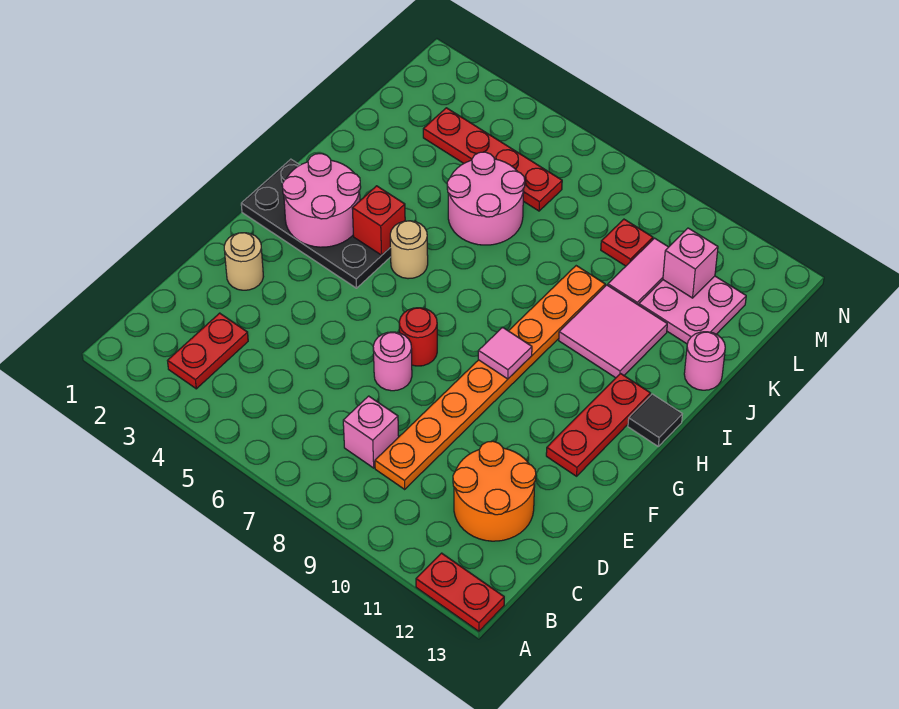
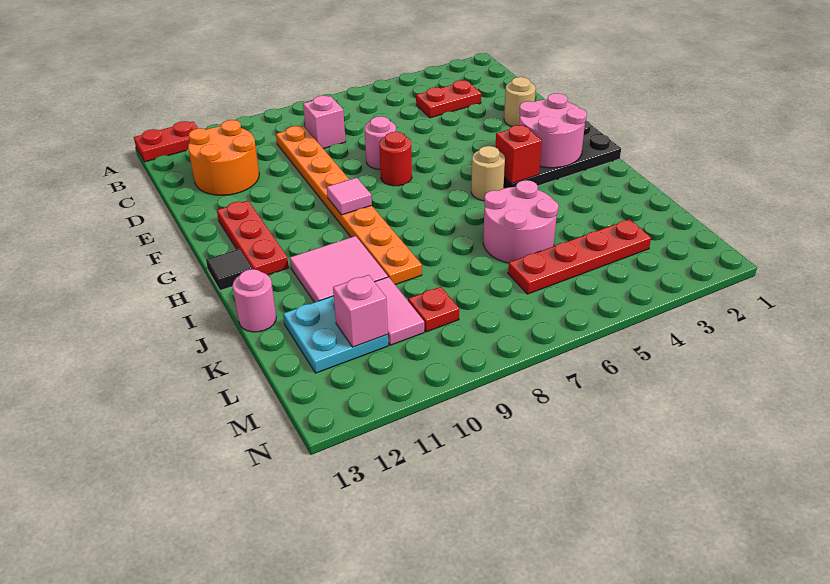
red 1x2 plate [168,313,248,389] -> red 1x2 plate turned to [416,80,481,118]
pink 2x2 plate [639,276,746,344] -> cyan 2x2 plate [283,296,388,373]

